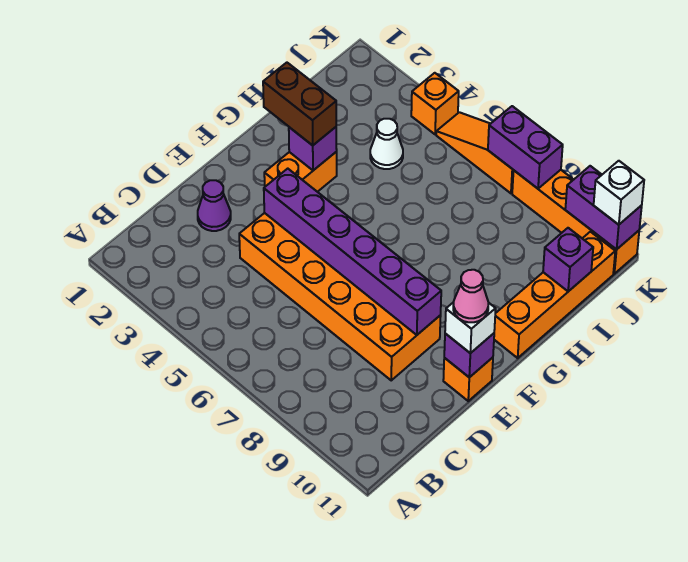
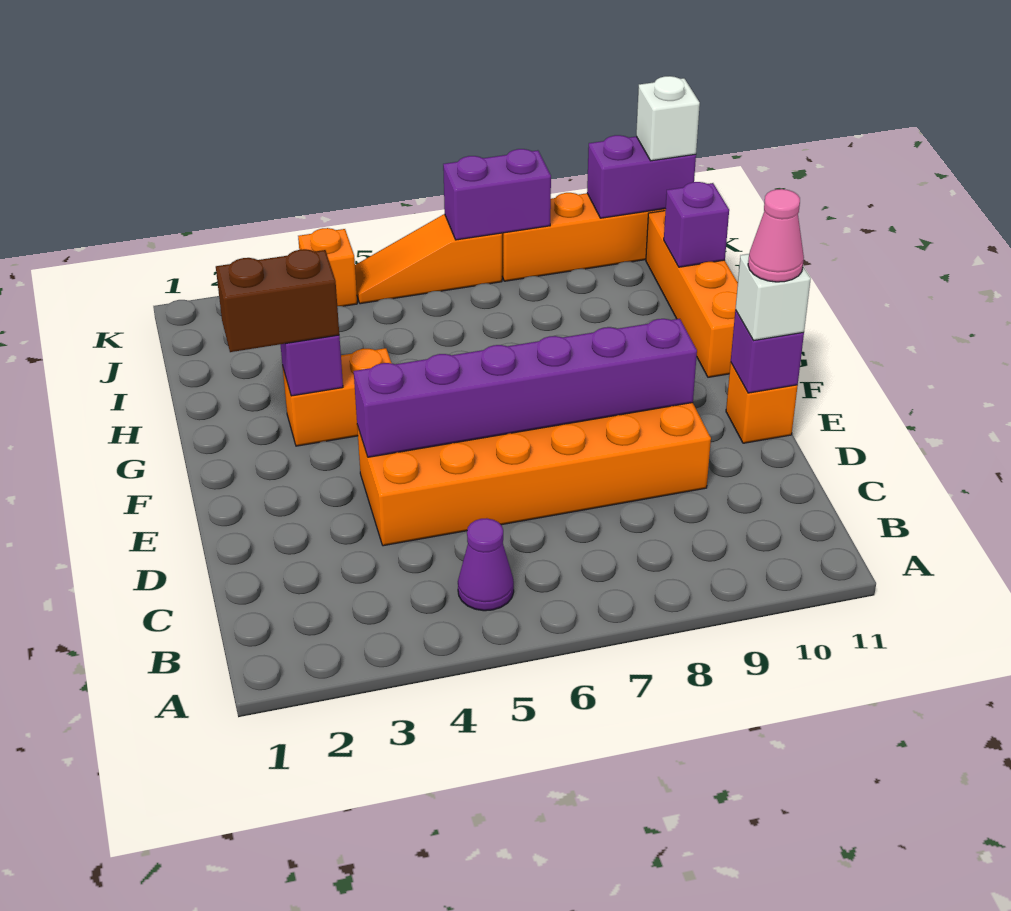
purple 1x1 cone [198,180,231,231] -> purple 1x1 cone moved to [458,518,514,611]
orange 1x2 brick [264,152,337,192] -> orange 1x2 brick turned to [282,348,391,446]
white 1x1 cone [370,119,403,169] -> none

